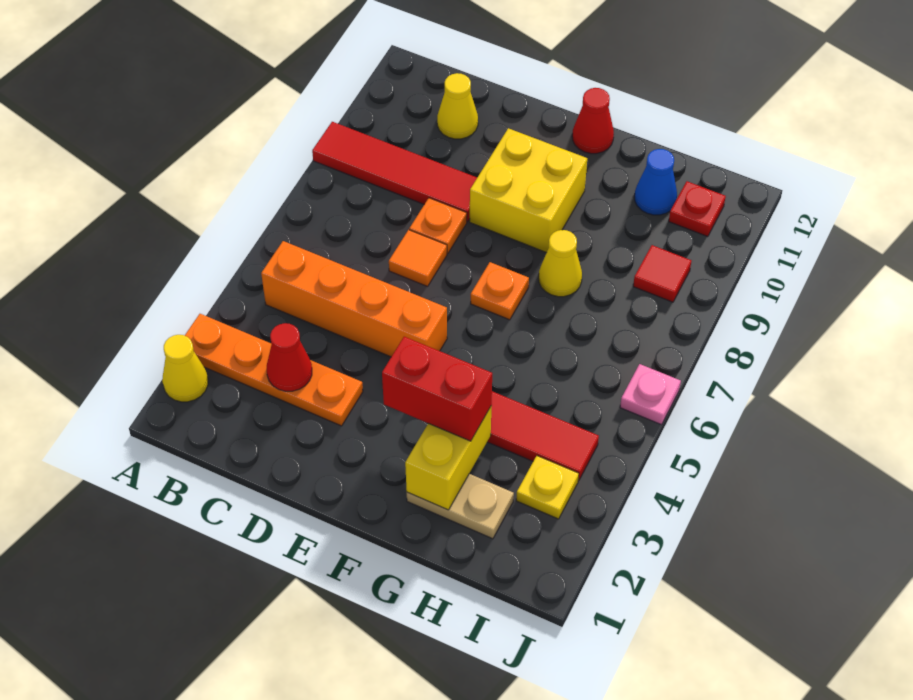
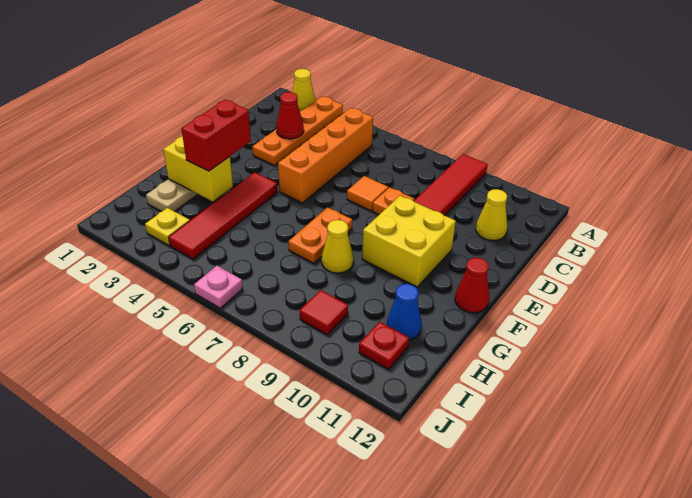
orange 1x1 plate [471,262,529,320] -> orange 1x2 plate [288,207,352,263]

